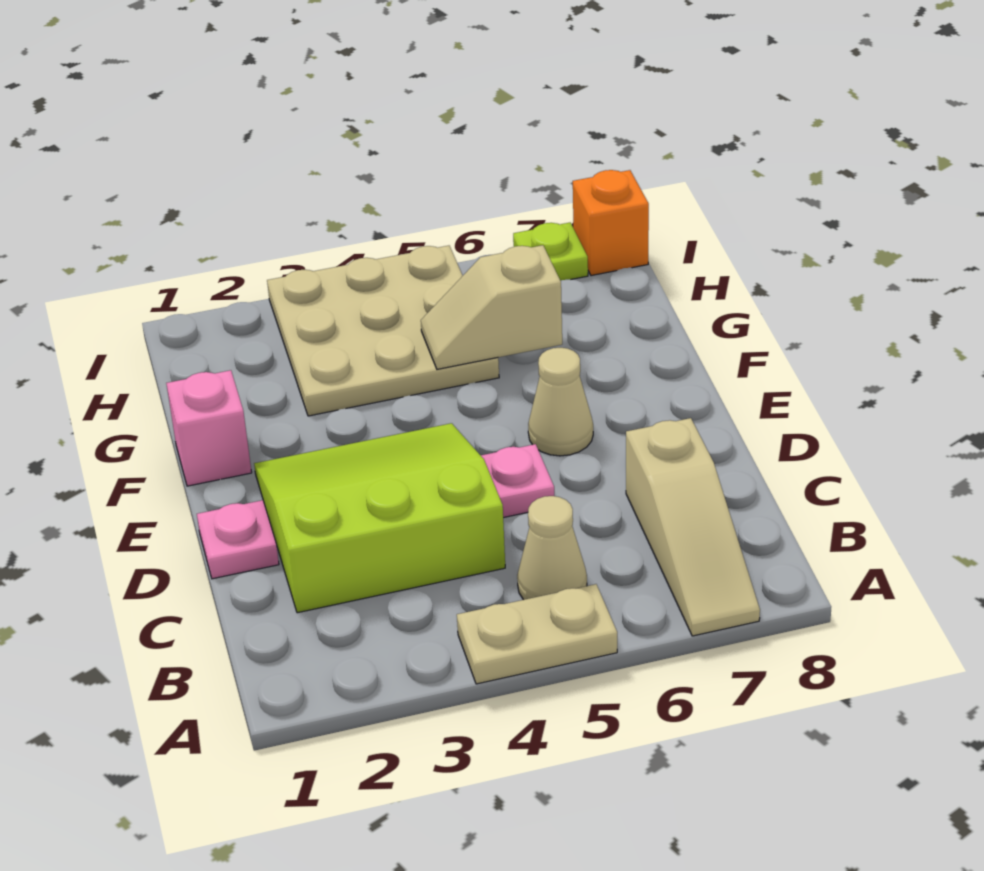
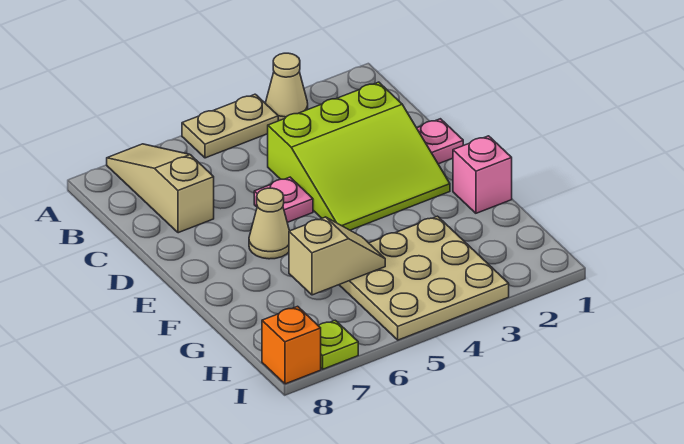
tan 1x1 cone [517,496,587,600] -> tan 1x1 cone moved to [265,53,308,121]

